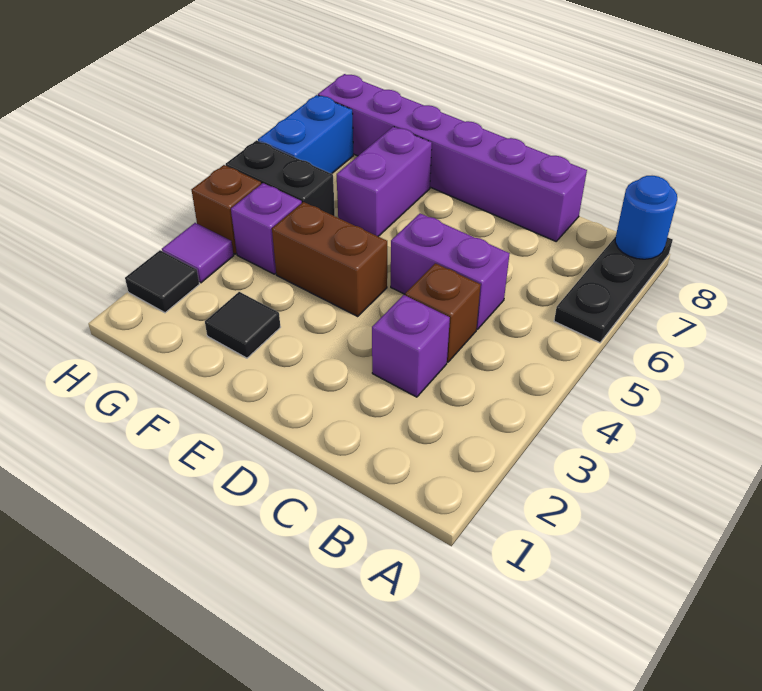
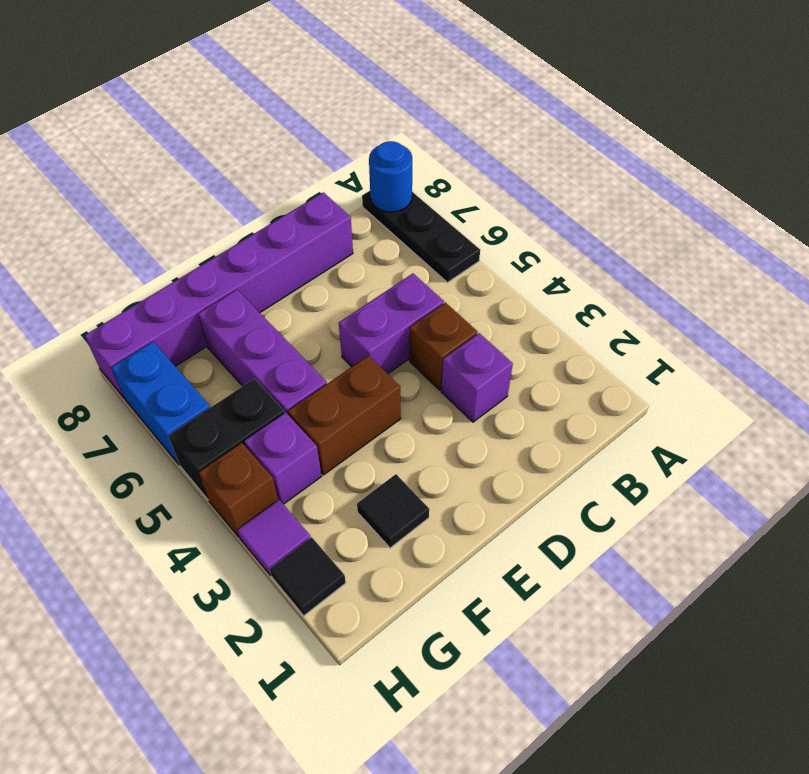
purple 1x2 brick [337,127,432,236] -> purple 1x3 brick [198,290,327,415]

